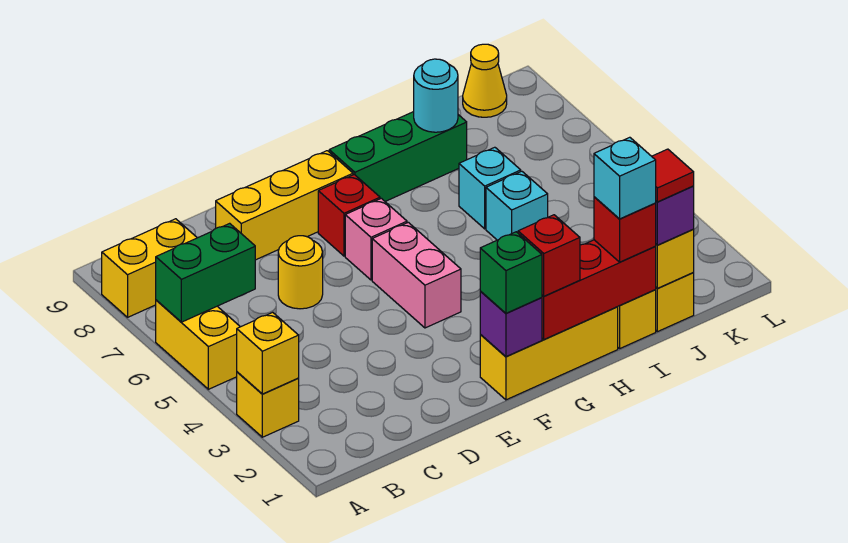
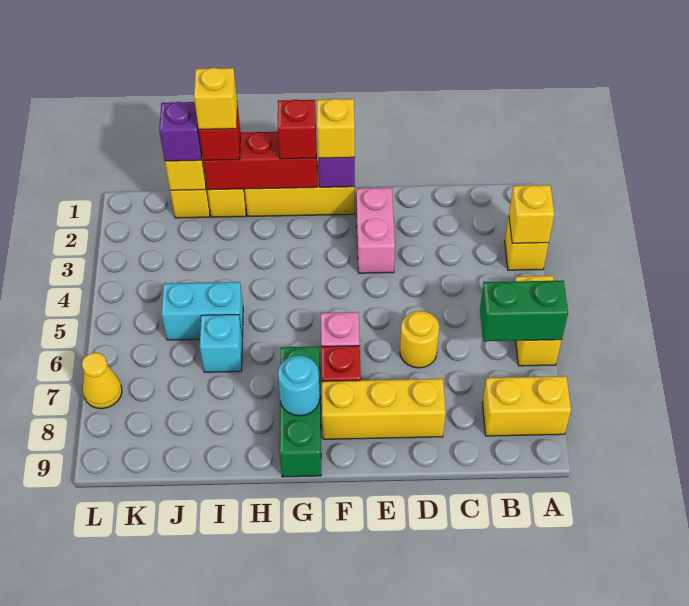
green 1x1 brick [480,232,542,313] -> yellow 1x1 brick [317,99,355,158]
pink 1x2 brick [372,222,461,328] -> pink 1x2 brick moved to [356,188,395,273]
green 1x3 brick [329,112,467,201] -> green 1x3 brick turned to [280,347,321,477]
cyan 1x1 brick [594,137,656,219] -> yellow 1x1 brick [194,68,237,129]
cyan 1x1 brick [486,171,548,240] -> cyan 1x2 brick [161,282,243,340]
cyan 1x1 round brick [414,59,458,132] -> cyan 1x1 round brick moved to [278,355,320,416]
red 1x1 tile [652,149,694,202] -> none
yellow 1x1 cone [463,44,507,117] -> yellow 1x1 cone moved to [82,353,122,409]

